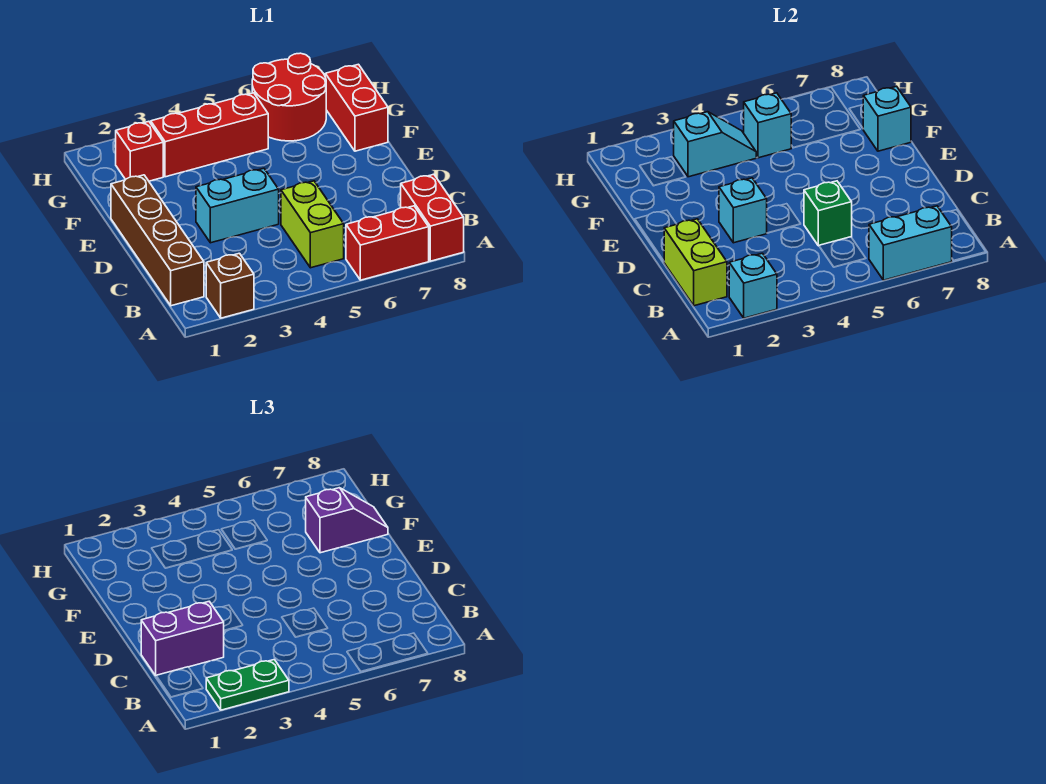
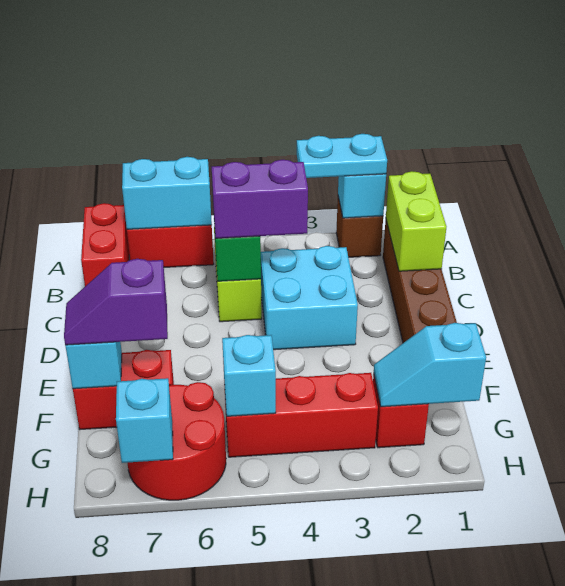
green 1x2 plate [206,660,289,710] -> cyan 1x2 plate [297,134,387,178]
purple 1x2 brick [141,602,224,675] -> purple 1x2 brick moved to [212,160,308,238]
cyan 1x2 brick [196,168,279,243] -> cyan 2x2 brick [261,246,358,350]
cyan 1x1 brick [719,178,767,243] -> cyan 1x1 brick moved to [116,378,173,463]
red 1x2 brick [325,64,388,151] -> red 1x2 brick turned to [73,350,174,429]
cyan 1x2 slope [674,112,756,177] -> cyan 1x2 slope moved to [374,323,486,407]

